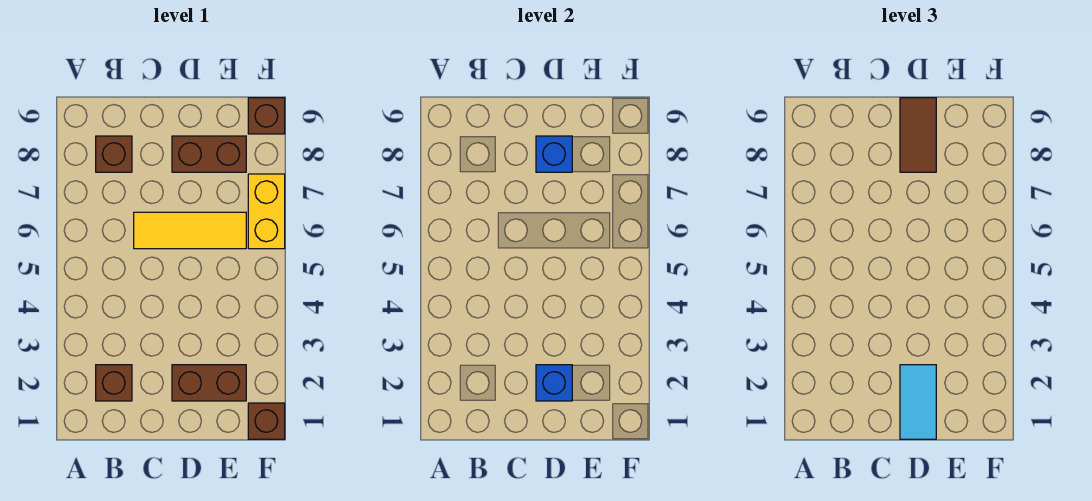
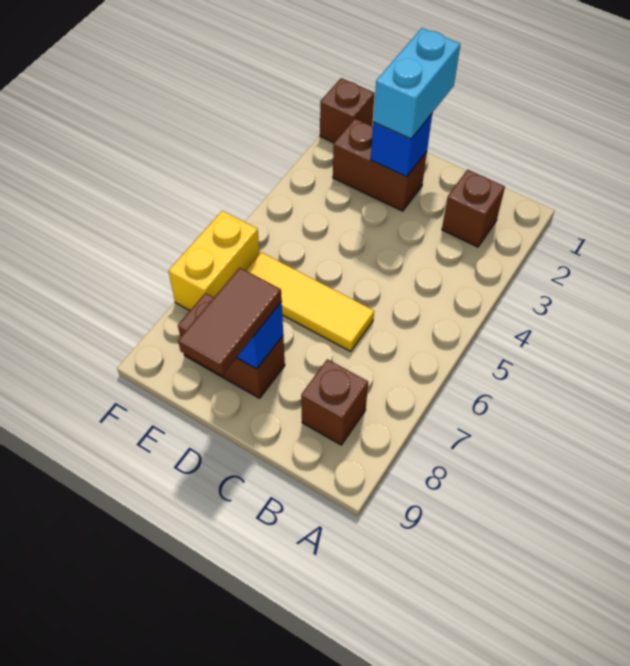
cyan 1x2 tile [900,365,936,439] -> cyan 1x2 brick [373,28,461,139]
brown 1x1 brick [248,98,285,134] -> none

